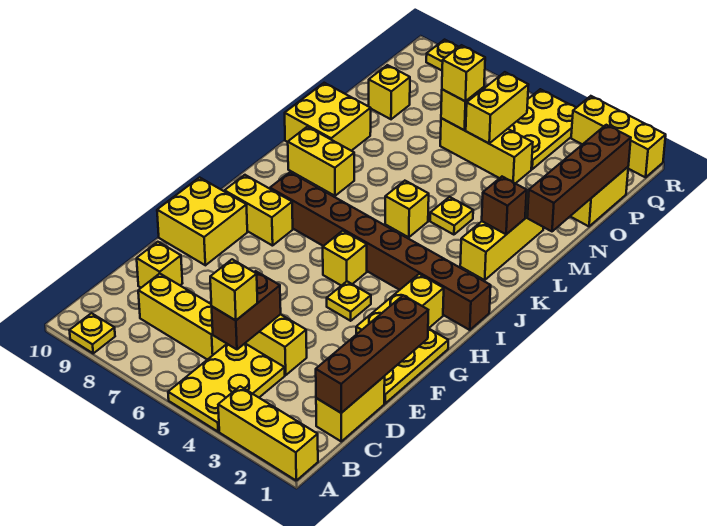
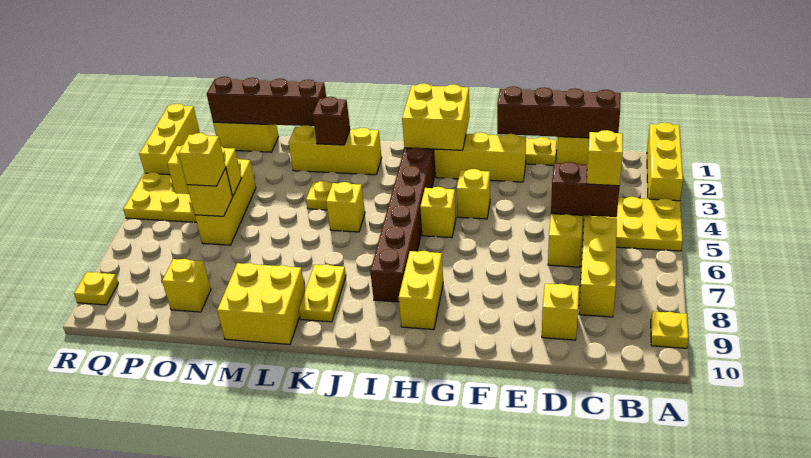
yellow 2x2 brick [157,177,247,265] -> yellow 2x2 brick moved to [402,83,470,150]
yellow 1x1 plate [327,281,371,321] -> yellow 1x1 brick [457,169,490,219]
yellow 1x2 brick [288,127,354,196] -> yellow 1x2 plate [299,264,346,322]

